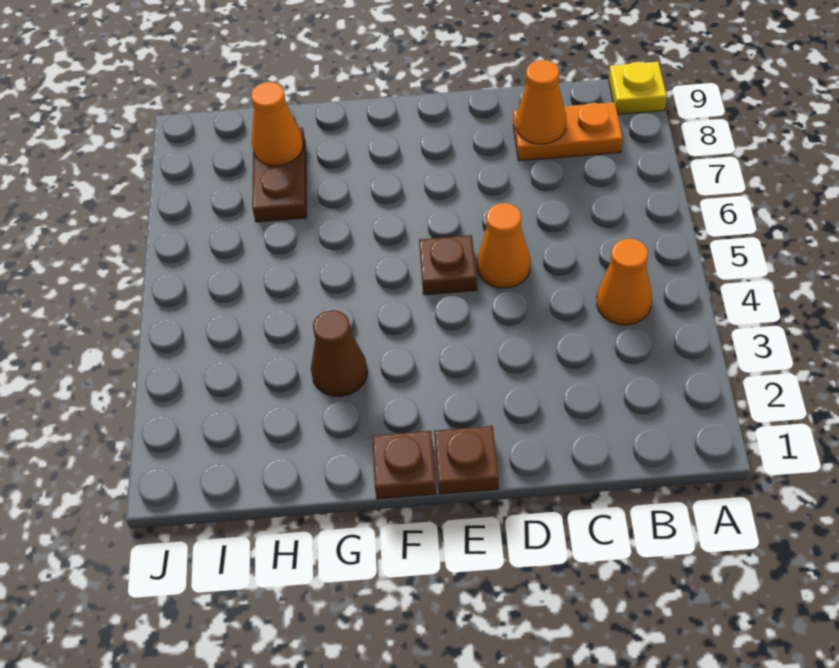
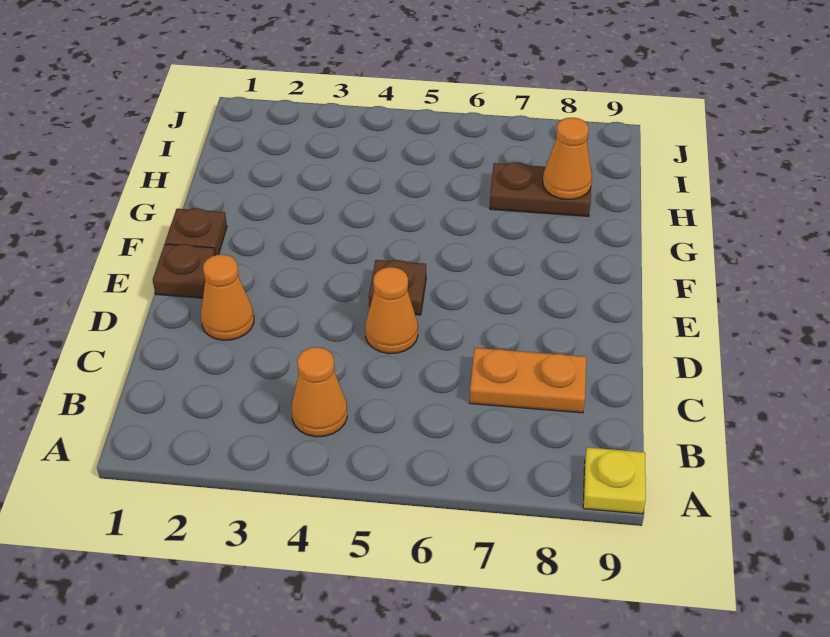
orange 1x2 plate [513,102,622,161] -> orange 1x2 plate turned to [470,348,586,413]
orange 1x1 cone [516,60,566,144] -> orange 1x1 cone moved to [201,254,254,340]
brown 1x1 cone [311,310,368,397] -> none

